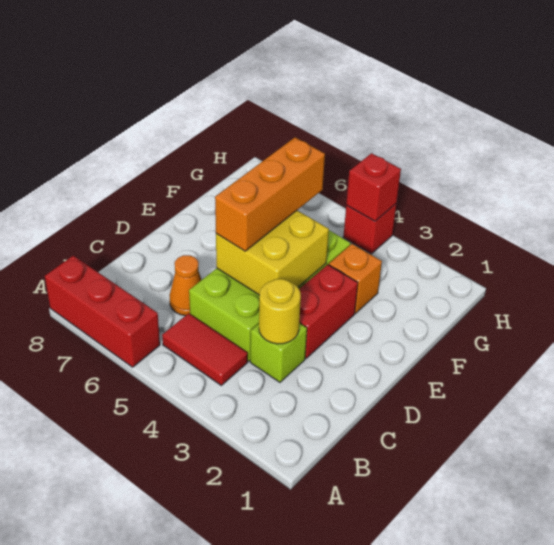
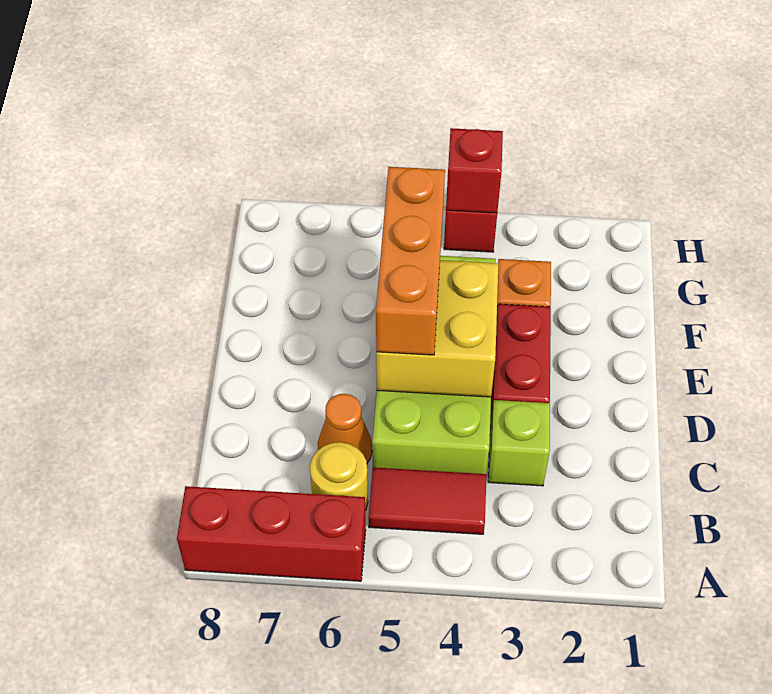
yellow 1x1 round brick [259,279,301,344] -> yellow 1x1 round brick moved to [310,442,368,510]

